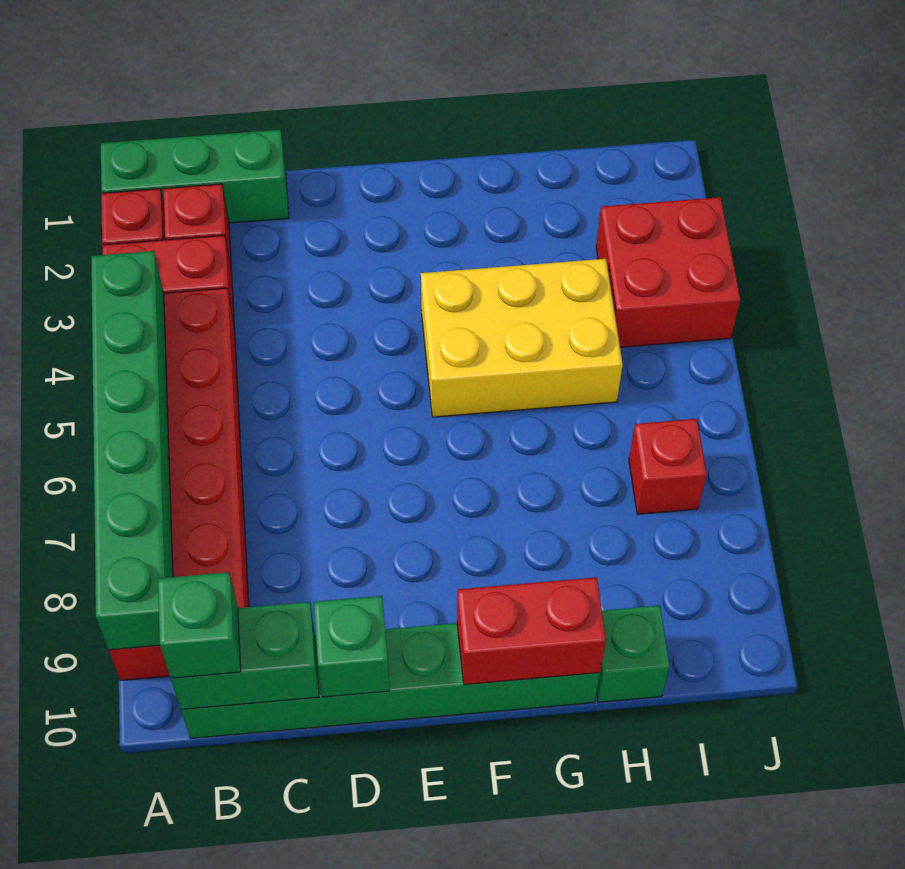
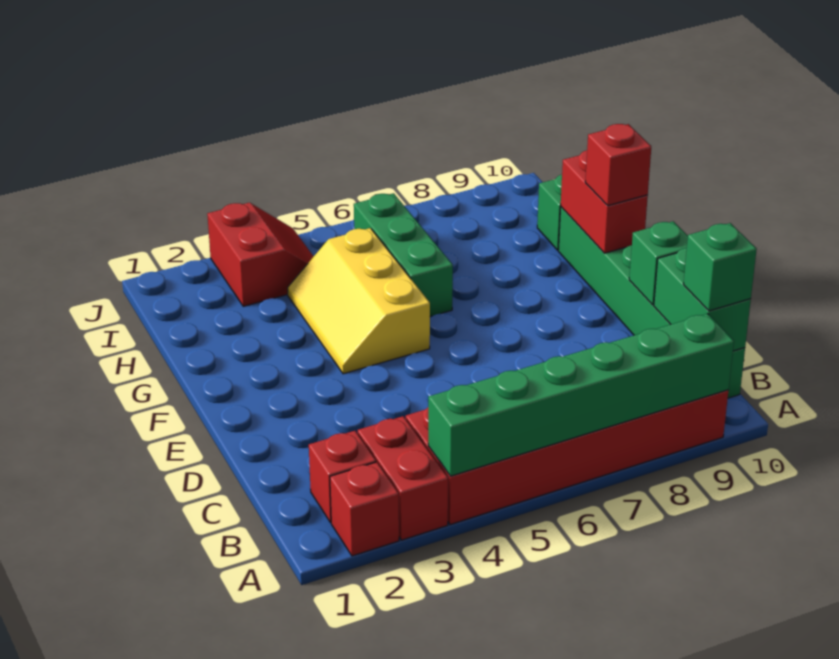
green 1x3 brick [101,130,289,223] -> green 1x3 brick moved to [354,193,453,317]
yellow 2x3 brick [421,259,623,417] -> yellow 2x3 slope [288,228,430,374]
red 2x2 brick [596,197,740,347] -> red 2x2 slope [207,203,314,306]
red 1x1 brick [629,419,707,514] -> red 1x1 brick moved to [585,124,651,206]

